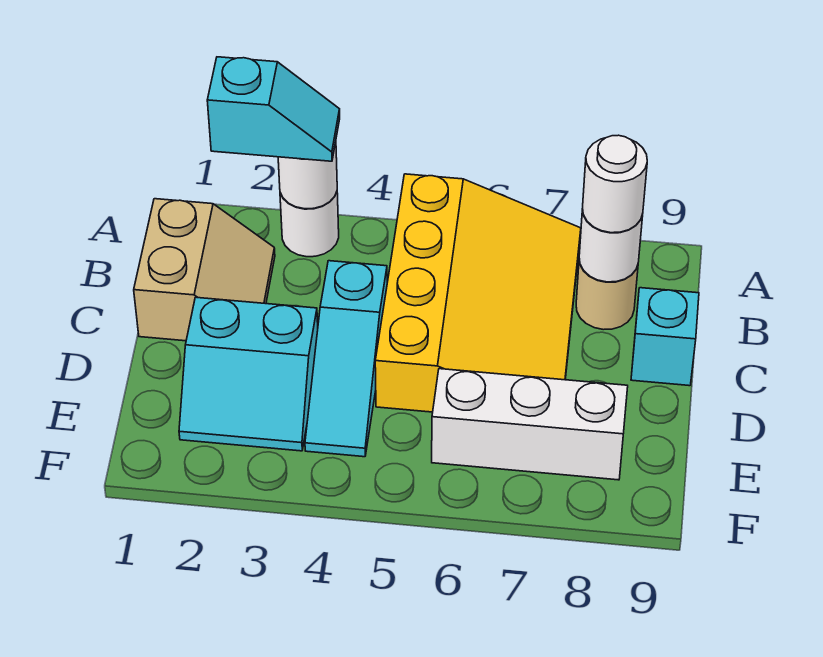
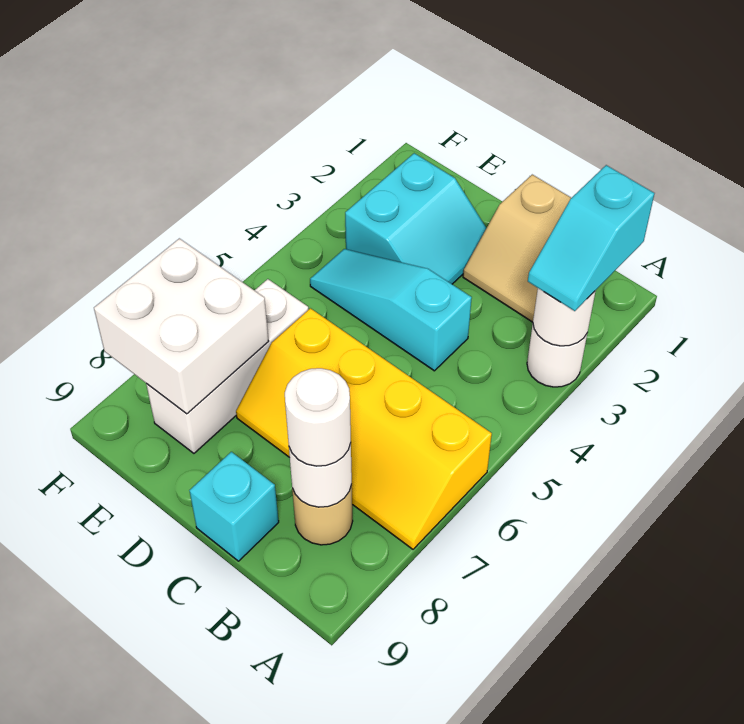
yellow 3x4 slope [375,174,581,412] -> yellow 2x4 slope [236,308,492,549]
cyan 2x2 slope [179,297,318,451] -> cyan 2x2 slope turned to [345,153,486,284]
none -> white 2x2 brick [94,238,269,414]

